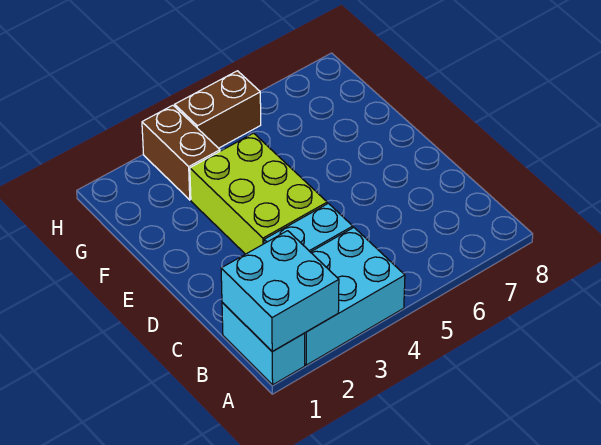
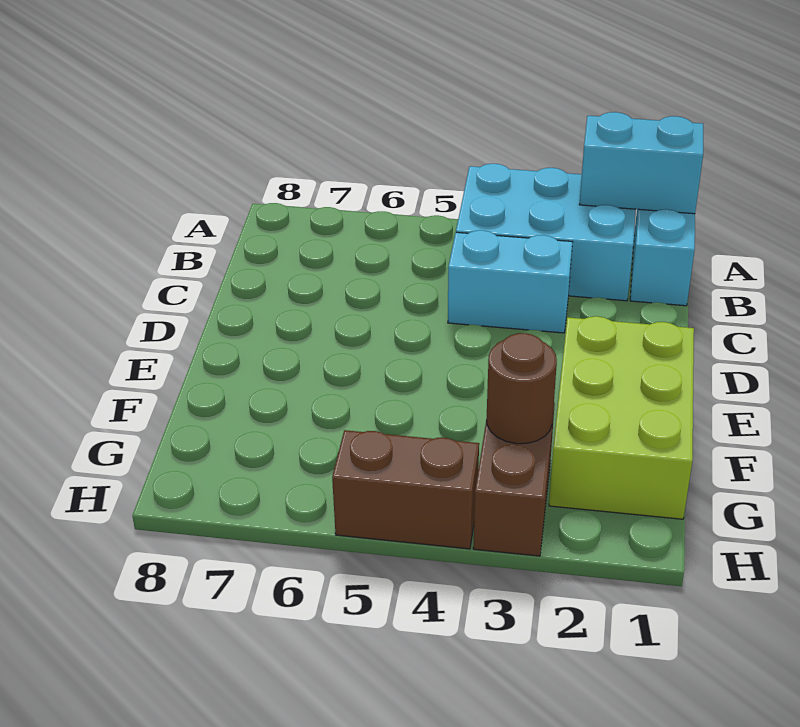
cyan 2x2 brick [221,231,339,352] -> cyan 1x2 brick [579,112,703,214]
lime 2x3 brick [190,133,327,254] -> lime 2x3 brick moved to [549,316,694,519]
none -> brown 1x1 round brick [487,333,557,444]

